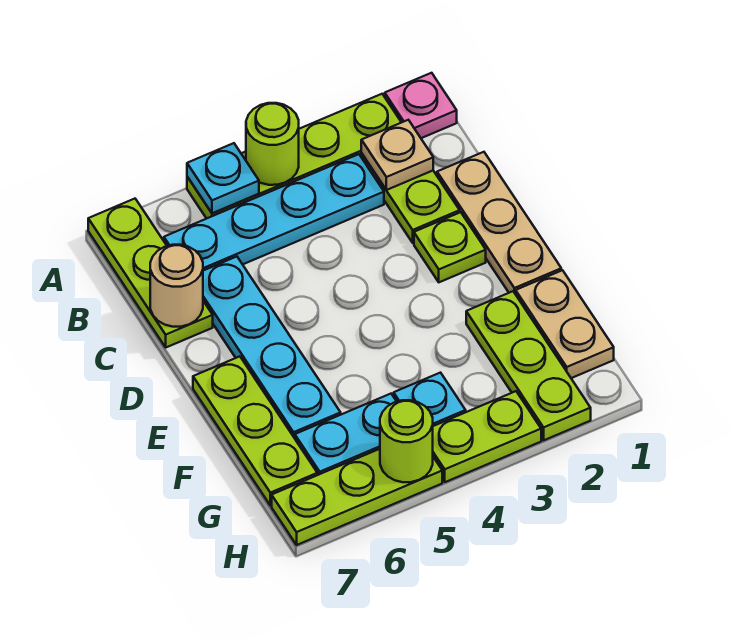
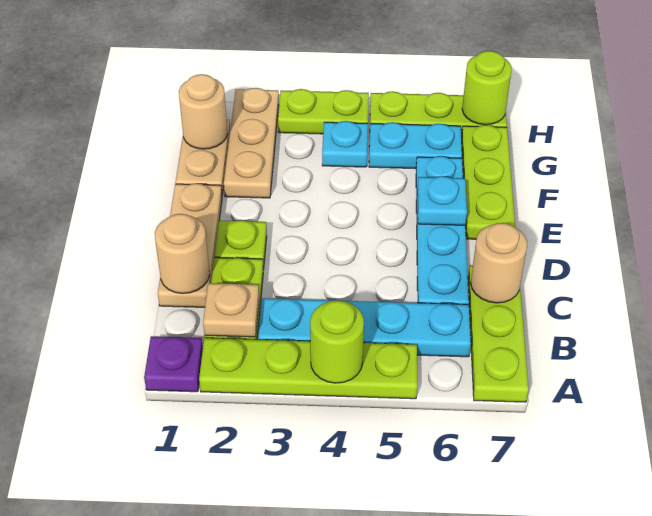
pink 1x1 plate [385,73,457,138] -> purple 1x1 plate [144,336,203,392]
cyan 1x1 plate [187,143,259,213] -> cyan 1x1 plate moved to [417,176,467,225]
none -> tan 1x1 round brick [155,214,210,294]
lime 1x3 plate [466,291,591,440] -> tan 1x3 plate [224,88,279,198]
none -> tan 1x1 round brick [179,74,228,149]
lime 1x1 round brick [380,400,433,482] -> lime 1x1 round brick moved to [462,51,512,125]

